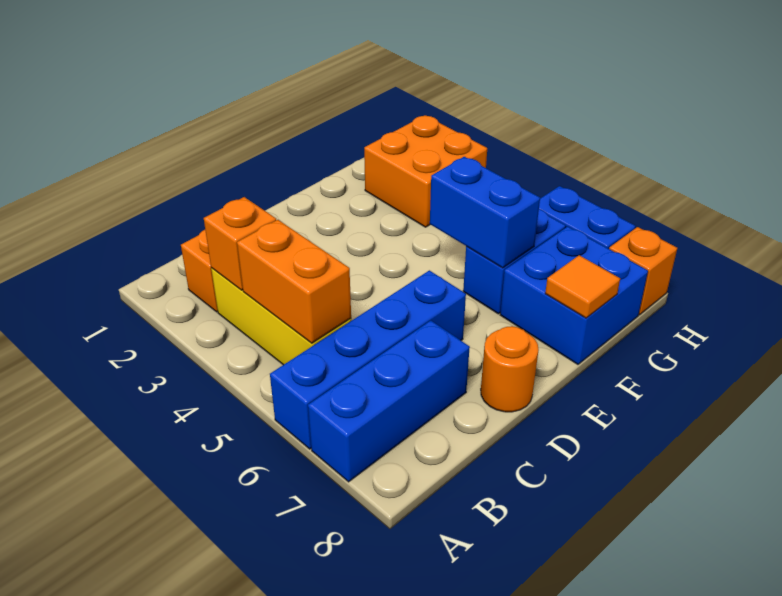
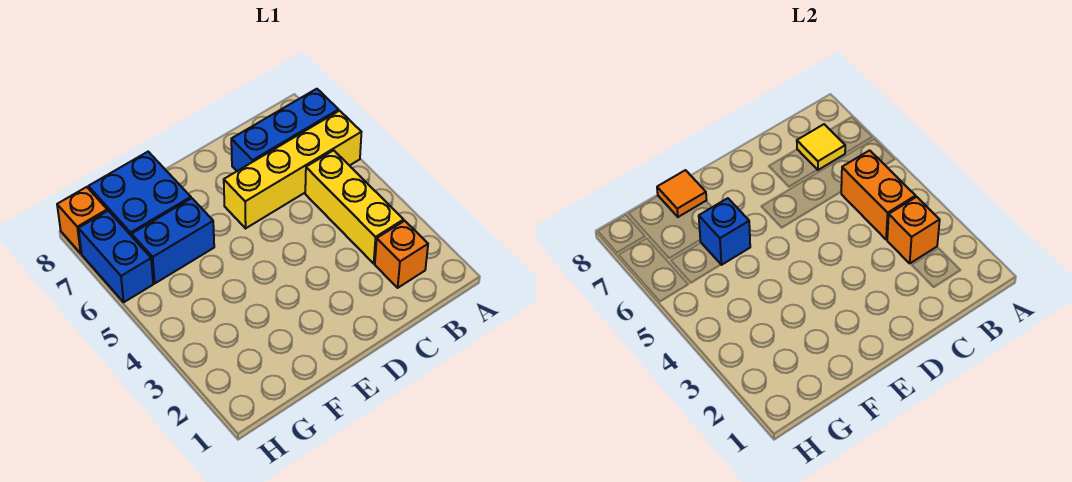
blue 1x4 brick [270,270,466,449] -> yellow 1x4 brick [224,111,361,228]
none -> yellow 1x1 tile [797,124,845,170]
orange 1x1 round brick [481,326,539,412] -> none
blue 1x2 brick [430,157,540,268] -> blue 1x1 brick [699,198,750,265]
orange 2x2 brick [364,116,487,227] -> none

